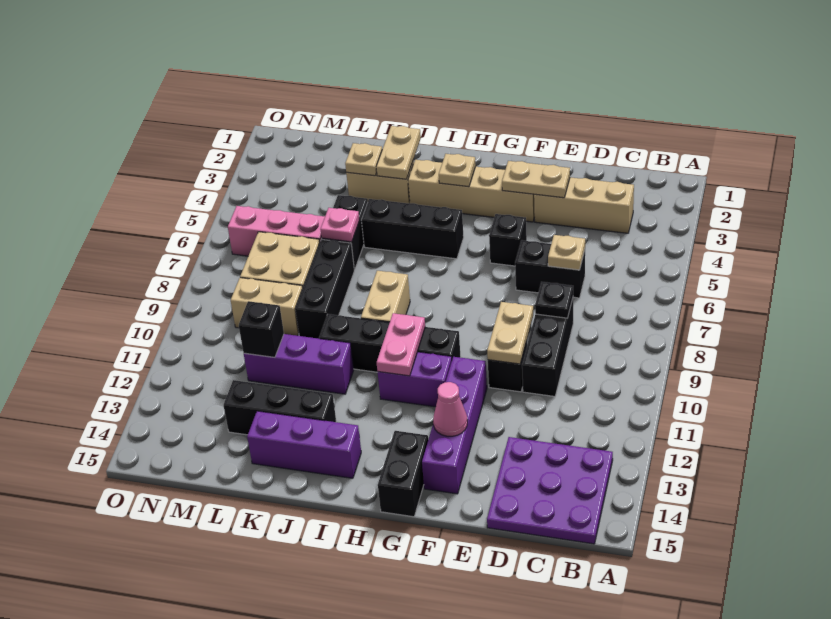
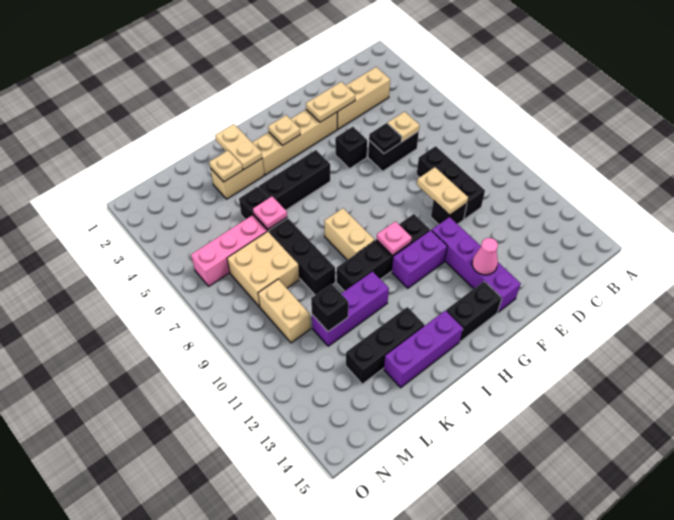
purple 3x3 plate [487,437,613,544] -> none
black 1x1 plate [535,282,573,318] -> black 1x1 plate moved to [369,123,402,154]
black 1x2 brick [378,431,428,517] -> black 1x2 brick turned to [446,281,502,341]
pink 1x2 plate [377,313,425,376] -> pink 1x1 plate [377,221,412,256]
tan 1x2 brick [231,278,303,336] -> tan 1x2 brick turned to [258,279,311,343]

